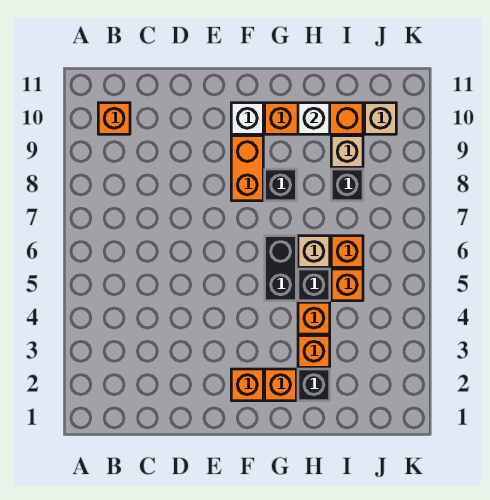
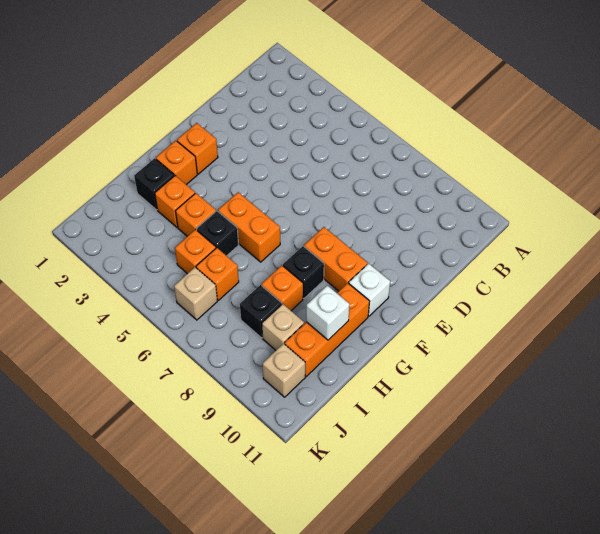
orange 1x1 brick [98,103,130,134] -> orange 1x1 brick moved to [262,265,303,311]
black 1x2 brick [265,236,296,301] -> orange 1x2 brick [218,192,280,262]
tan 1x1 brick [298,236,330,267] -> tan 1x1 brick moved to [174,267,217,320]

